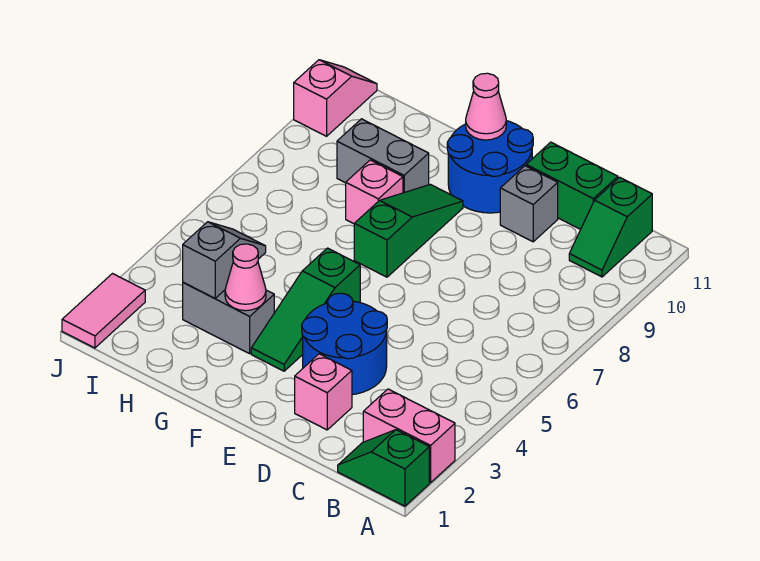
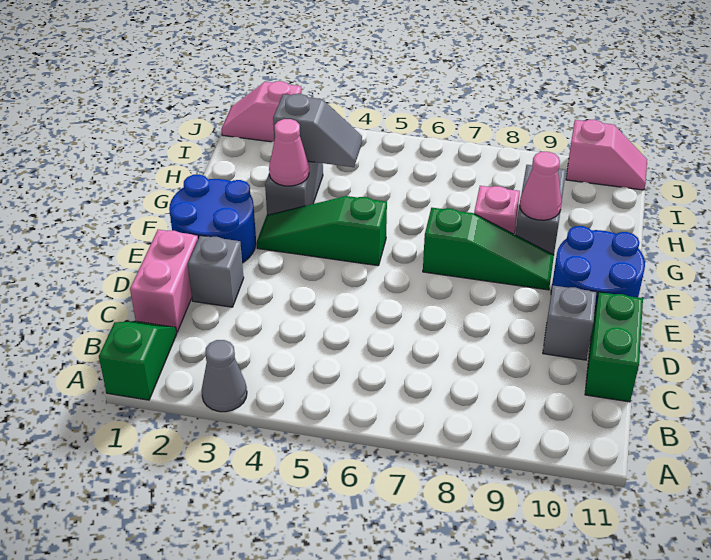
pink 1x2 brick [363,389,455,483] -> pink 1x2 brick moved to [130,230,198,332]
none -> grey 1x1 cone [202,340,247,412]
green 1x2 slope [569,177,652,277] -> none
pink 1x1 brick [295,354,352,430] -> grey 1x1 brick [188,236,244,307]
blue 2x2 round brick [302,293,387,395] -> blue 2x2 round brick moved to [169,174,256,263]
pink 1x1 cone [466,73,506,140] -> pink 1x1 cone moved to [520,152,562,220]
pink 1x2 tile [62,274,145,348] -> pink 1x2 slope [221,81,302,142]

